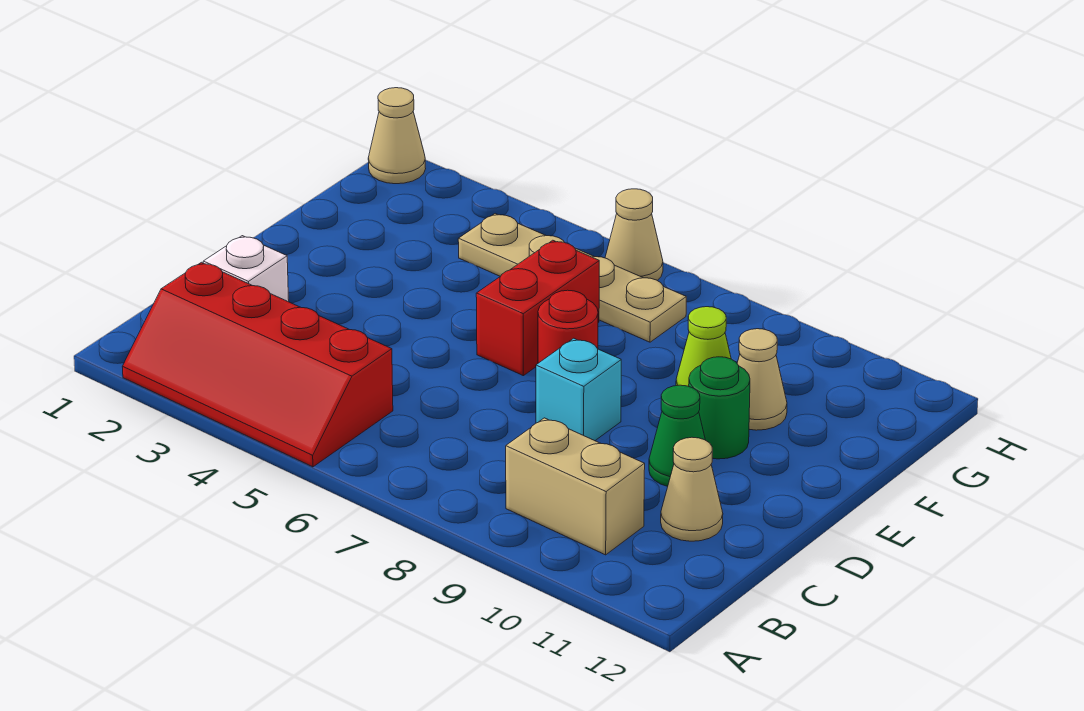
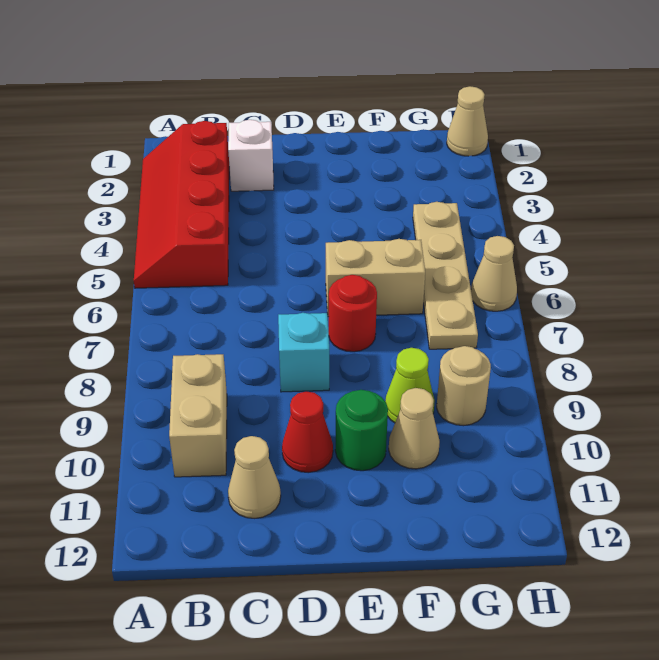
green 1x1 cone [649,385,705,486] -> red 1x1 cone [282,391,333,473]
red 1x2 brick [476,240,599,376] -> tan 1x2 brick [326,239,425,317]
none -> tan 1x1 round brick [437,346,491,426]

